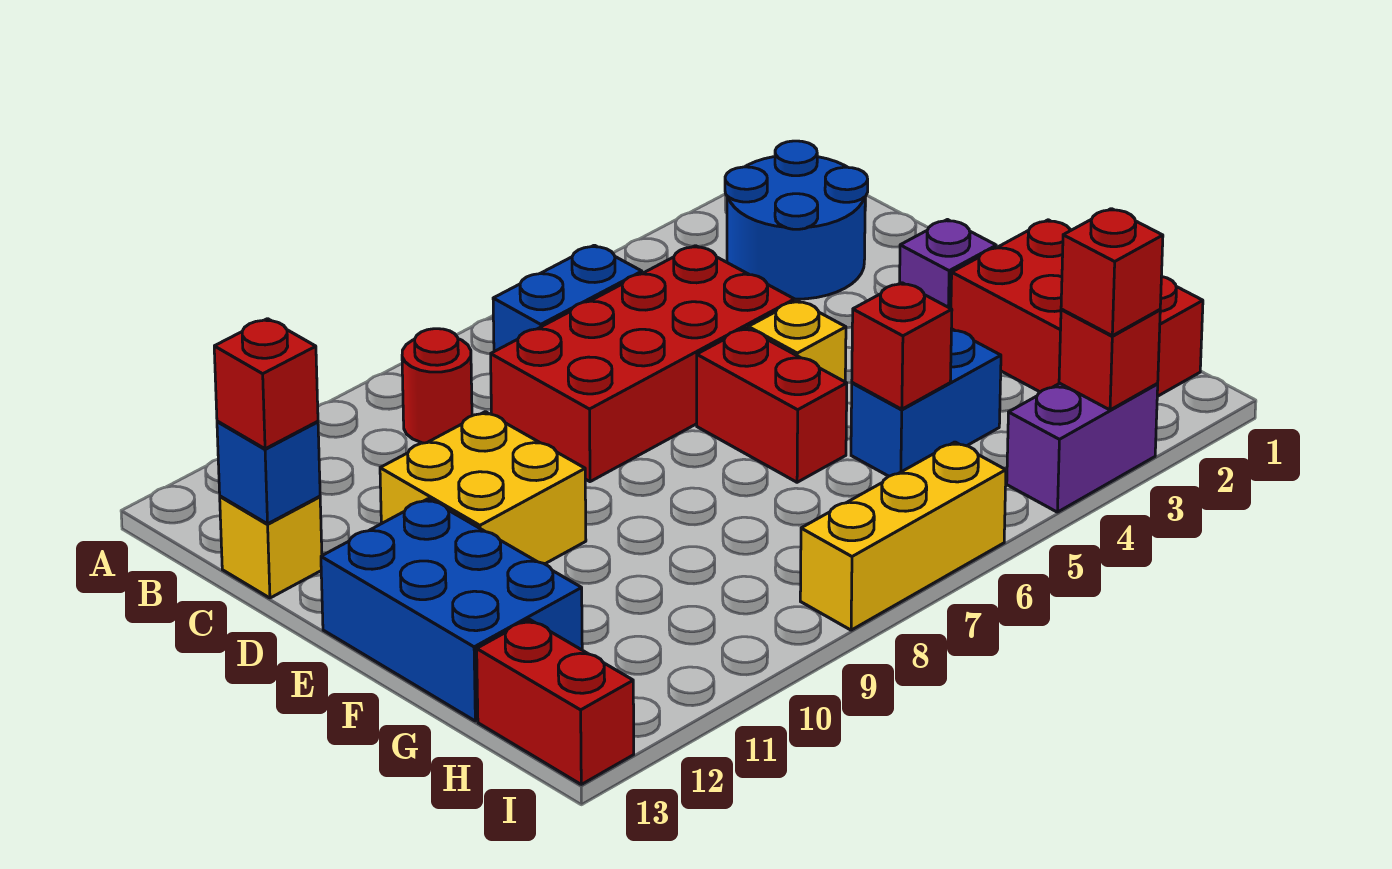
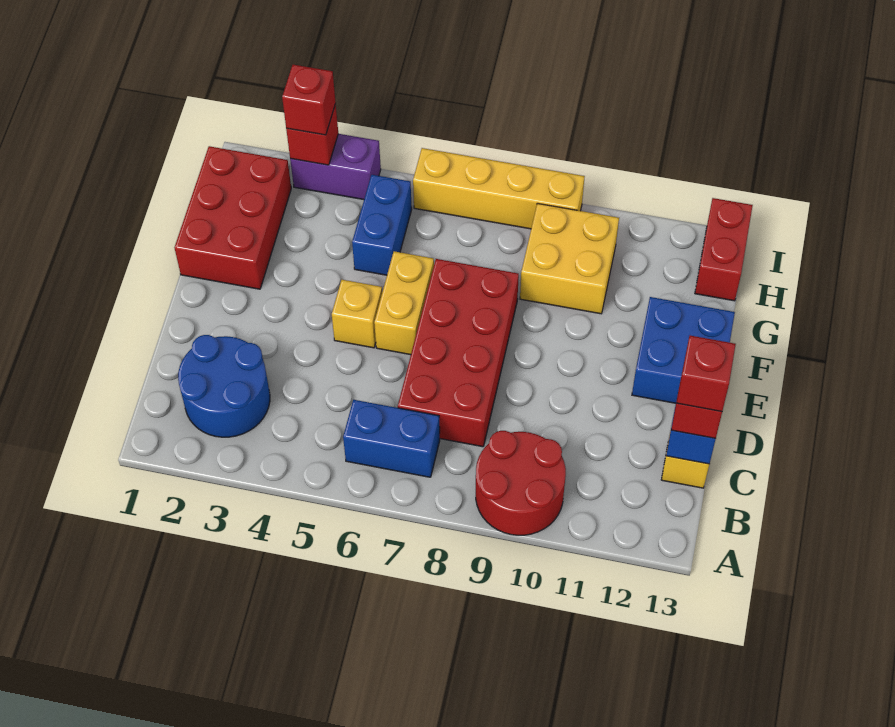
red 1x1 round brick [402,329,472,443] -> red 2x2 round brick [476,431,566,535]
red 2x4 brick [491,246,794,482] -> red 2x4 brick turned to [398,259,519,447]
yellow 2x2 brick [380,412,586,564] -> yellow 2x2 brick moved to [520,203,619,314]
purple 1x1 brick [900,220,996,309] -> none
red 1x2 brick [697,328,847,482] -> yellow 1x2 brick [374,251,434,355]
blue 2x3 brick [321,499,582,721] -> blue 2x2 brick [632,297,735,403]
blue 1x2 brick [851,329,1001,476] -> blue 1x2 brick turned to [352,175,412,275]
red 1x1 brick [852,283,952,409] -> red 1x1 brick moved to [677,336,736,412]
yellow 1x3 brick [800,442,1006,630] -> yellow 1x4 brick [413,148,585,229]

